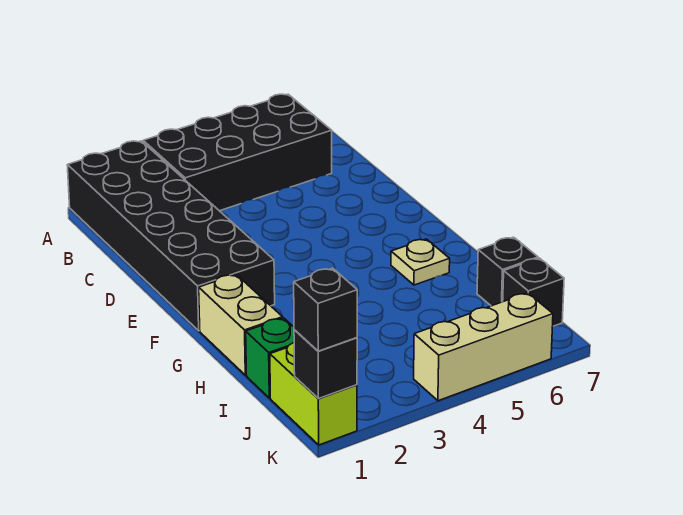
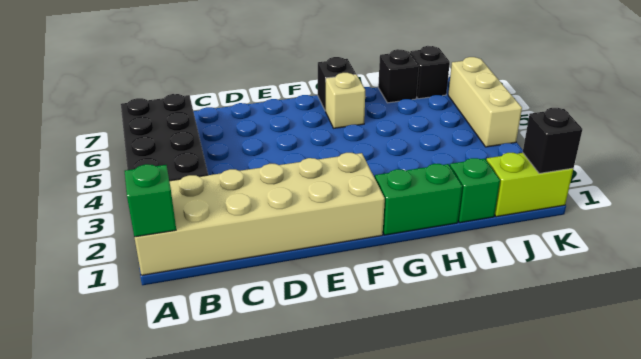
black 2x6 brick [67,141,275,331] -> tan 2x6 brick [134,153,385,275]
none -> green 1x1 brick [125,164,176,237]
tan 1x2 brick [199,275,283,375] -> green 1x2 brick [375,164,462,235]
tan 1x1 plate [391,239,450,285] -> tan 1x1 brick [326,73,365,128]
black 1x1 brick [294,268,357,351] -> black 1x1 brick moved to [318,57,356,111]

